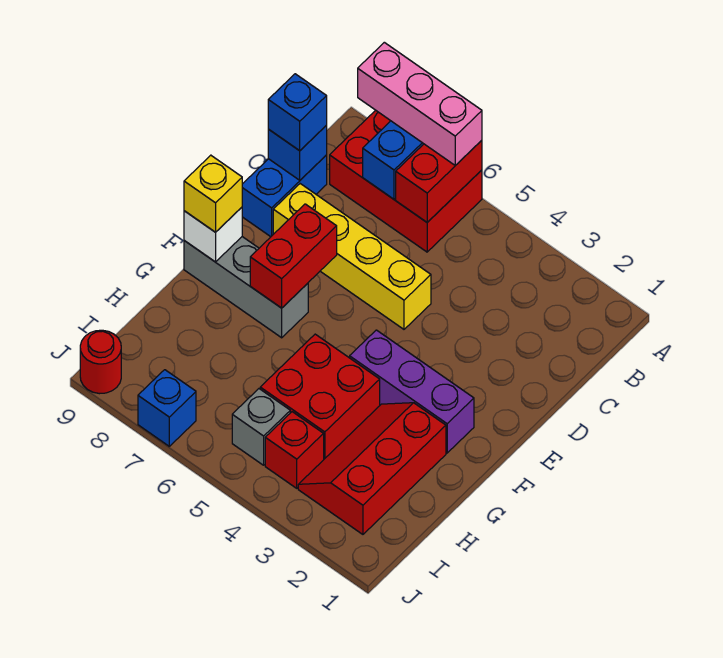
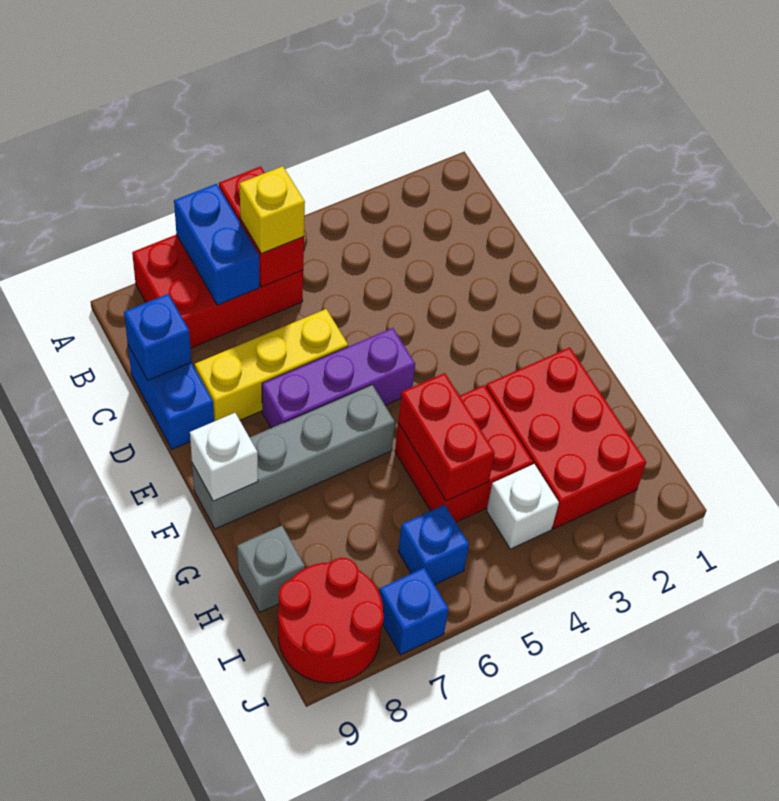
pink 1x3 brick [358,42,482,165] -> none
blue 1x1 brick [268,74,327,151] -> blue 1x1 brick moved to [398,505,469,585]
yellow 1x4 brick [273,184,431,329] -> yellow 1x3 brick [195,309,348,421]
red 1x2 brick [250,204,337,308] -> red 1x2 brick moved to [398,373,495,501]
purple 1x3 brick [350,330,474,453] -> purple 1x3 brick moved to [262,328,415,428]
grey 1x3 brick [184,237,308,338] -> grey 1x4 brick [192,385,395,529]
yellow 1x1 brick [184,155,242,232] -> yellow 1x1 brick moved to [239,166,305,254]
red 2x3 slope [298,403,446,534] -> red 2x3 brick [486,347,646,529]
red 1x1 brick [265,412,324,488] -> white 1x1 brick [487,464,559,549]
grey 1x1 brick [232,389,290,465] -> grey 1x1 brick moved to [237,526,305,612]
red 1x1 round brick [80,330,121,394] -> red 2x2 round brick [278,558,384,683]

